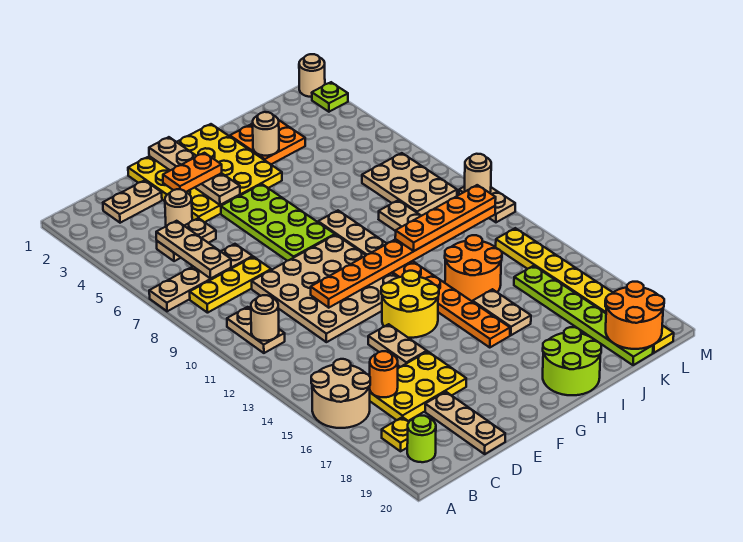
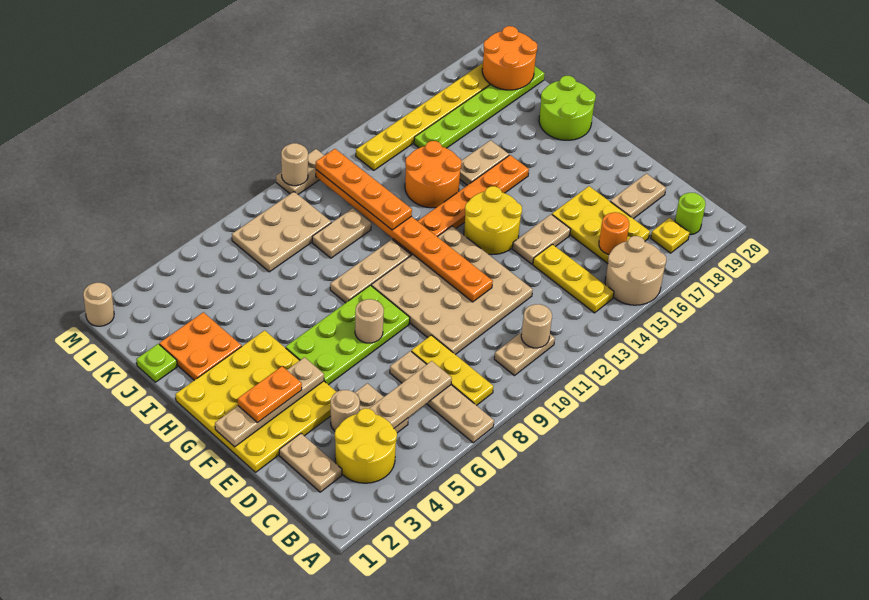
none -> yellow 2x2 round brick [335,408,397,483]
none -> yellow 1x3 plate [533,244,614,313]
tan 1x3 plate [425,392,505,454] -> tan 1x2 plate [610,174,666,219]
orange 1x2 plate [163,153,222,192] -> orange 1x2 plate turned to [238,366,302,423]
tan 1x1 round brick [253,112,279,156] -> tan 1x1 round brick moved to [355,299,384,343]
lime 1x1 plate [312,82,348,112] -> lime 1x1 plate moved to [136,344,177,382]

